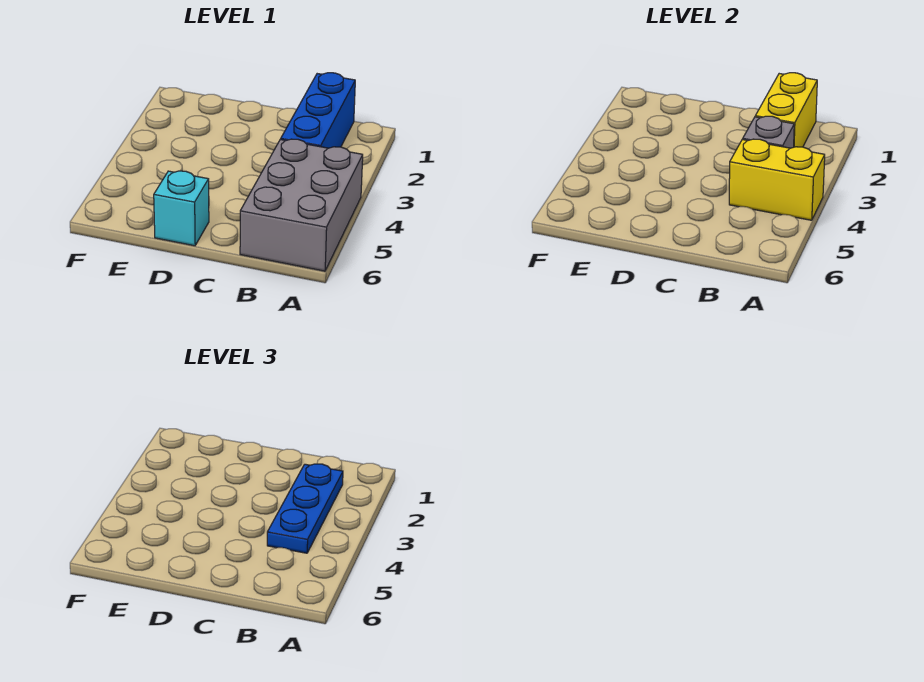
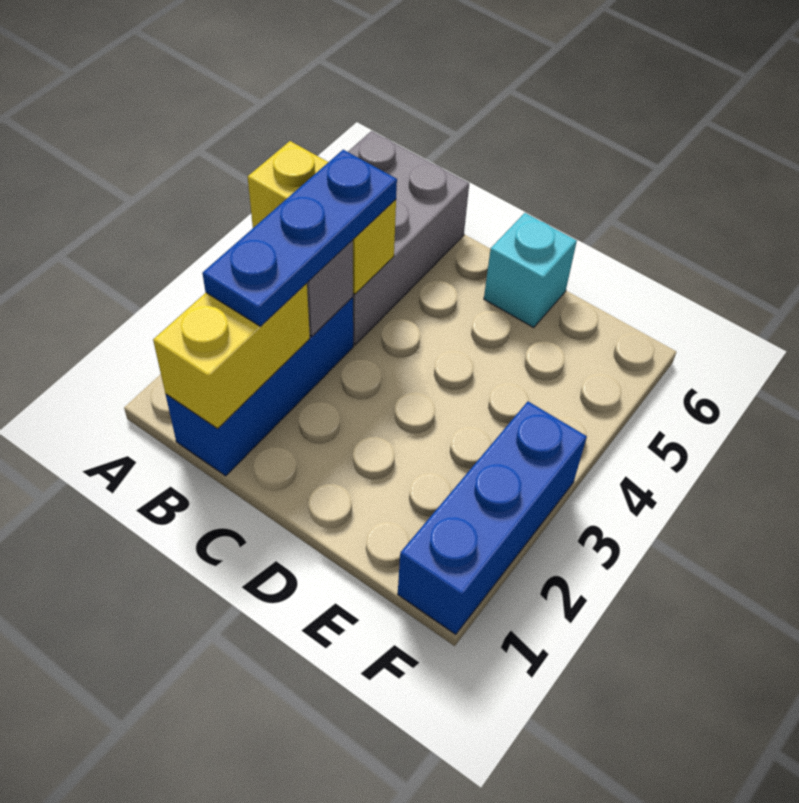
none -> blue 1x3 brick [398,402,587,634]

